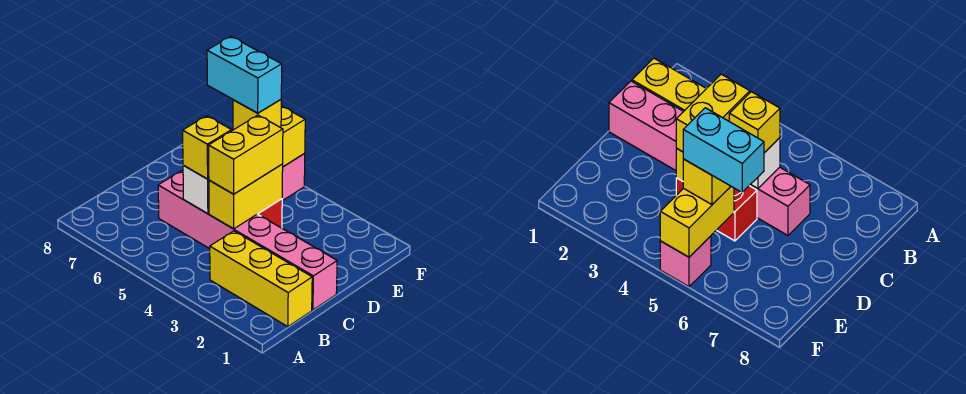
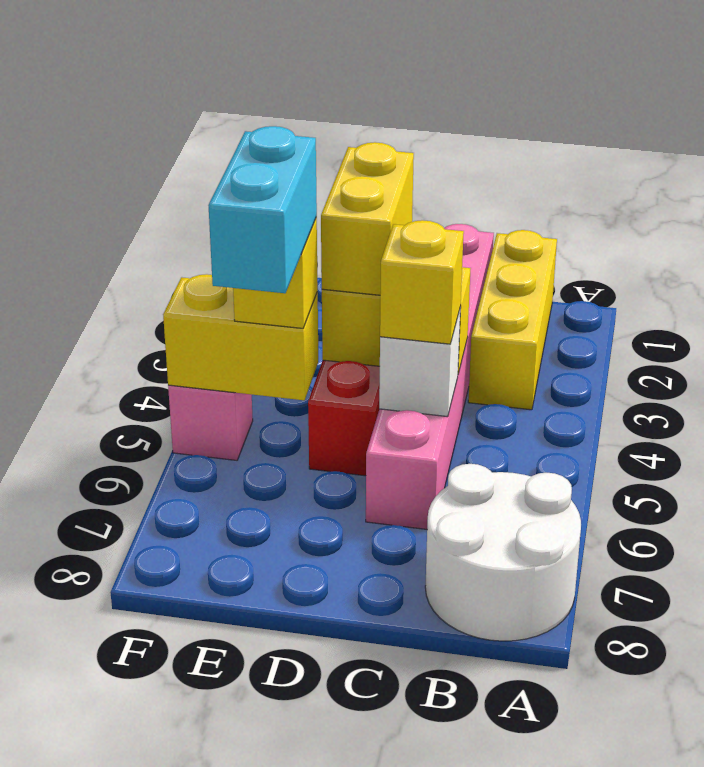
none -> white 2x2 round brick [425,464,581,641]
yellow 1x2 brick [209,115,283,194] -> yellow 1x2 brick turned to [321,142,414,295]

